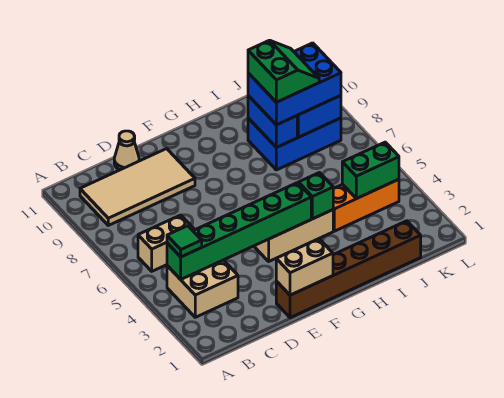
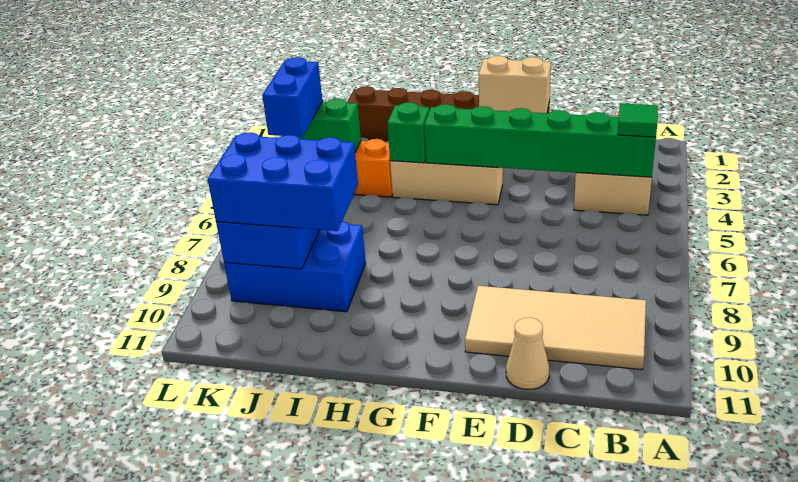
tan 1x2 brick [138,215,194,271] -> none
blue 1x2 brick [248,96,297,148] -> blue 1x2 brick moved to [262,57,323,137]
green 2x2 slope [248,40,319,102] -> none

